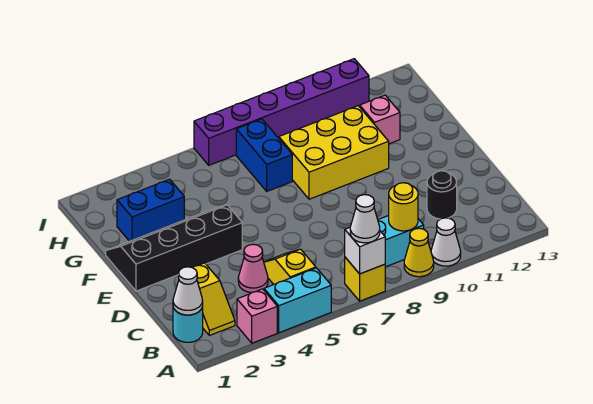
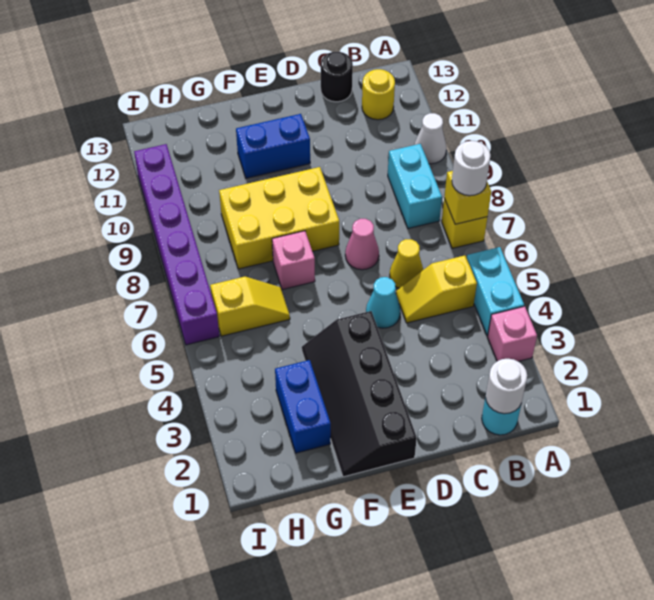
white 1x1 brick [345,228,385,274] -> yellow 1x1 brick [444,171,491,224]
white 1x1 cone [350,195,380,243] -> white 1x1 round brick [452,141,490,196]
yellow 1x1 cone [404,228,434,277] -> yellow 1x1 cone moved to [390,239,423,288]
white 1x1 cone [173,267,203,315] -> white 1x1 round brick [486,359,527,414]
yellow 1x2 slope [193,263,235,335] -> yellow 1x2 slope moved to [210,277,290,336]
yellow 1x1 round brick [389,183,418,231] -> yellow 1x1 round brick moved to [362,69,395,120]
pink 1x1 cone [238,244,268,293] -> pink 1x1 cone moved to [345,219,379,270]
black 1x1 round brick [427,171,457,219] -> black 1x1 round brick moved to [321,52,353,102]
none -> cyan 1x1 cone [366,277,400,328]
yellow 2x3 brick [279,106,389,199] -> yellow 2x3 brick turned to [219,167,339,269]
blue 1x2 brick [236,119,292,191] -> blue 1x2 brick moved to [236,114,310,178]
pink 1x1 brick [360,95,400,144] -> pink 1x1 brick moved to [272,231,315,290]

